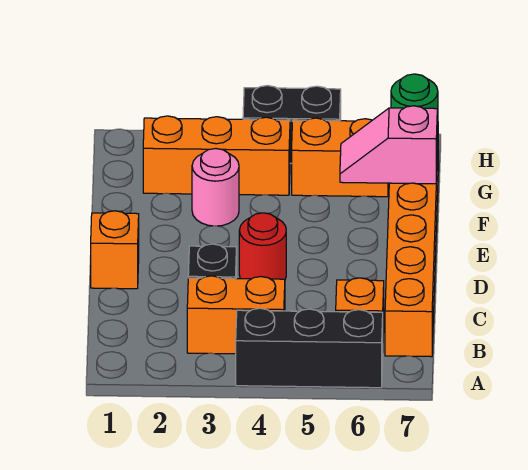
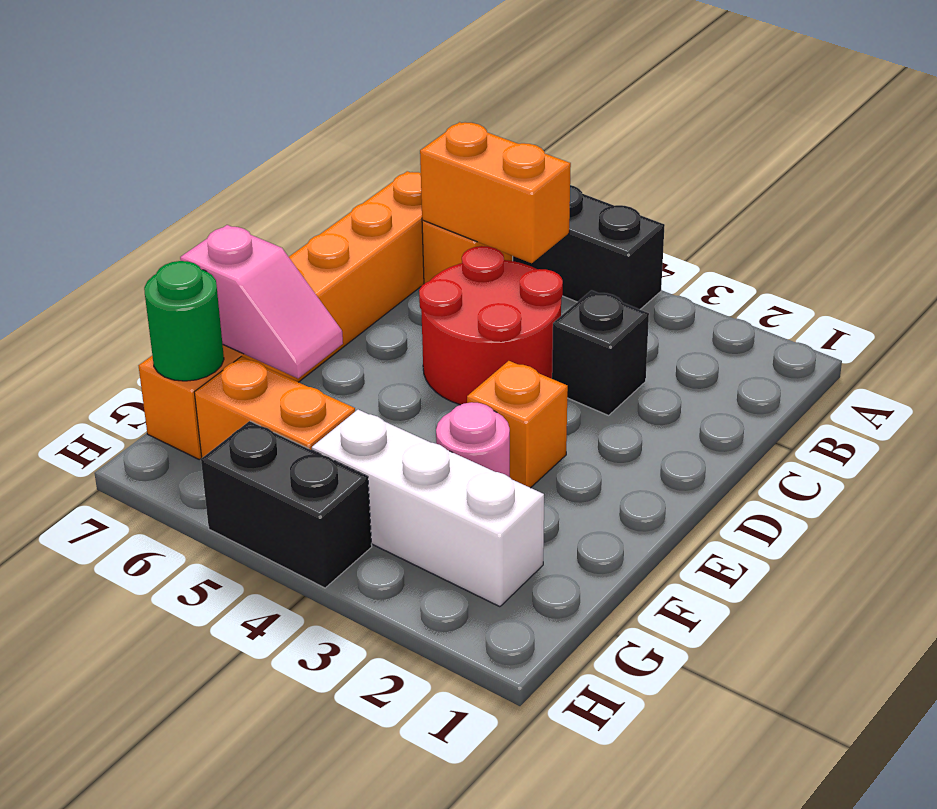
orange 1x2 brick [187,276,285,354] -> orange 1x2 brick moved to [420,122,571,263]
orange 1x1 brick [91,211,139,289] -> orange 1x1 brick moved to [467,361,568,488]
red 1x1 round brick [239,213,286,279] -> red 2x2 round brick [419,246,563,405]
orange 1x3 brick [143,116,290,195] -> white 1x3 brick [312,410,544,607]

